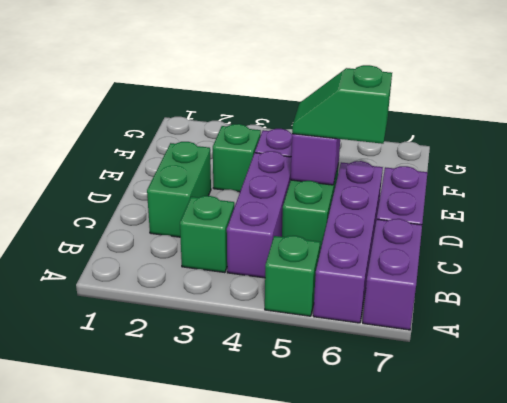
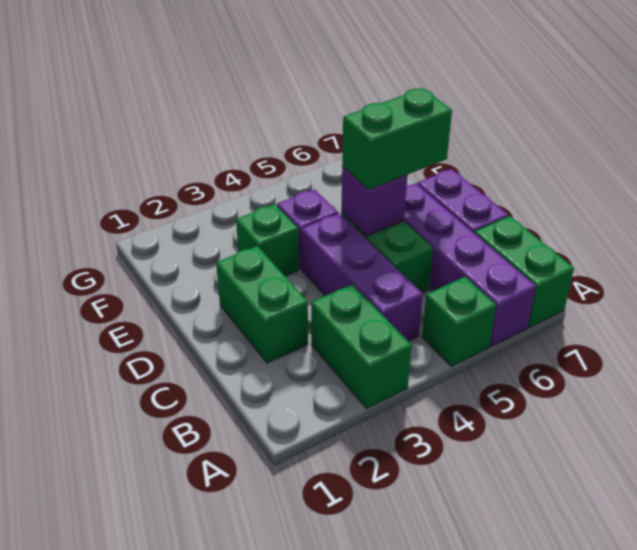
purple 1x2 brick [363,219,422,330] -> green 1x2 brick [475,216,574,328]
green 1x1 brick [180,196,234,273] -> green 1x2 brick [311,284,412,408]
green 1x2 slope [292,65,392,144] -> green 1x2 brick [342,88,452,189]

